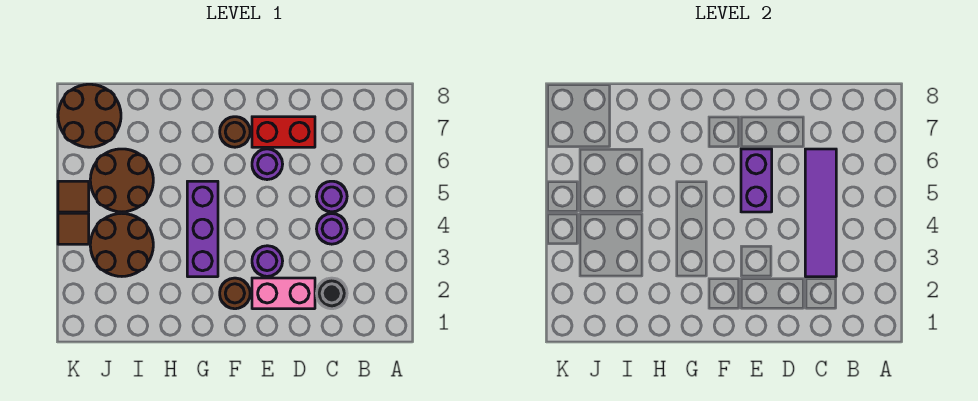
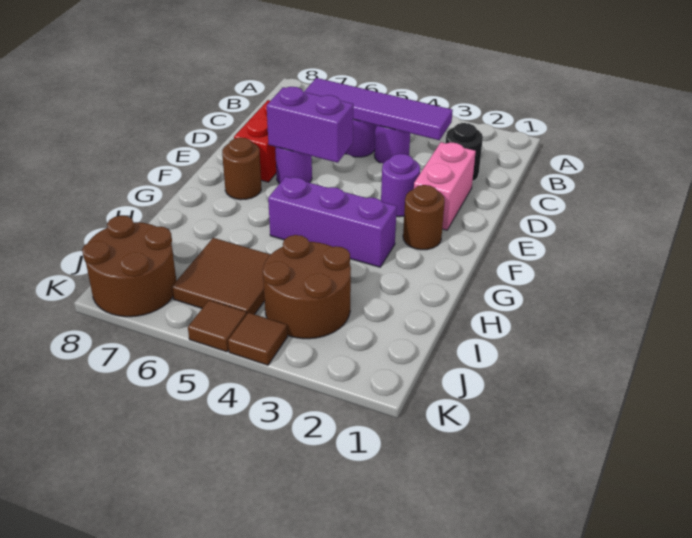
brown 2x2 round brick [90,149,153,212] -> brown 2x2 tile [172,238,271,314]

